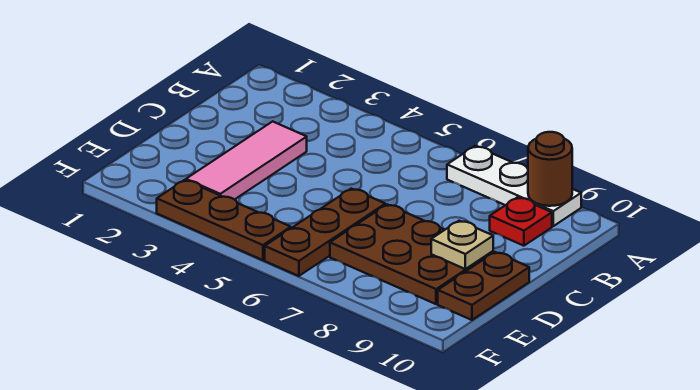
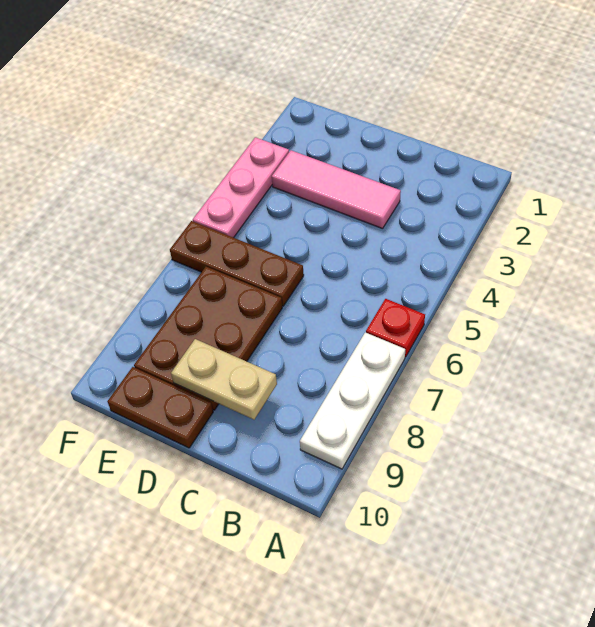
brown 1x1 round brick [528,132,572,206] -> none
red 1x1 plate [490,197,552,246] -> red 1x1 plate moved to [366,299,425,357]
tan 1x1 plate [431,221,493,269] -> tan 1x2 plate [171,339,277,420]
brown 1x3 plate [157,180,291,260] -> pink 1x3 plate [193,137,289,238]

